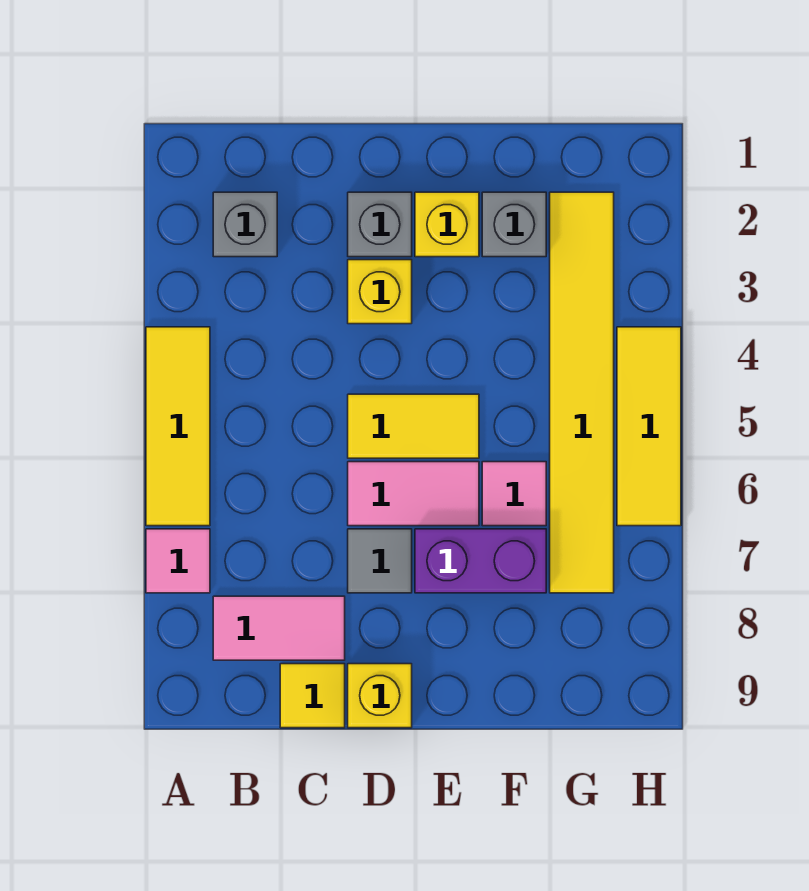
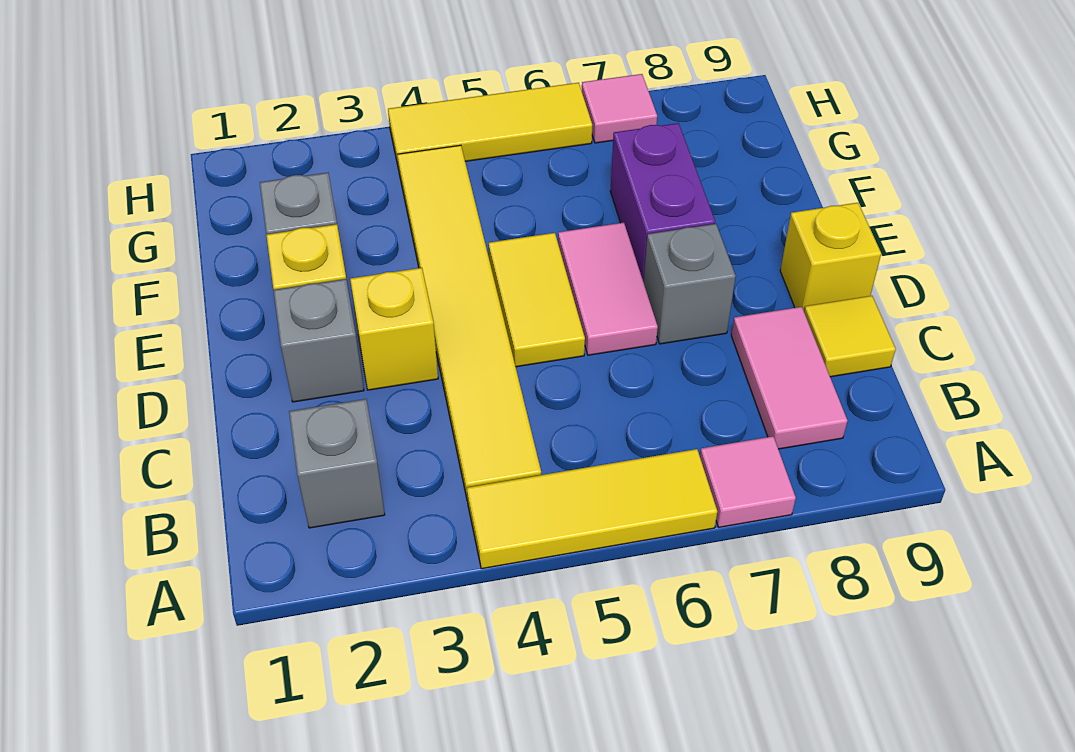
grey 1x1 tile [348,529,412,593] -> grey 1x1 brick [644,224,736,344]
pink 1x1 tile [482,462,546,526] -> pink 1x1 tile moved to [582,74,657,143]
yellow 1x6 tile [550,192,614,593] -> yellow 1x6 tile turned to [397,145,541,501]

